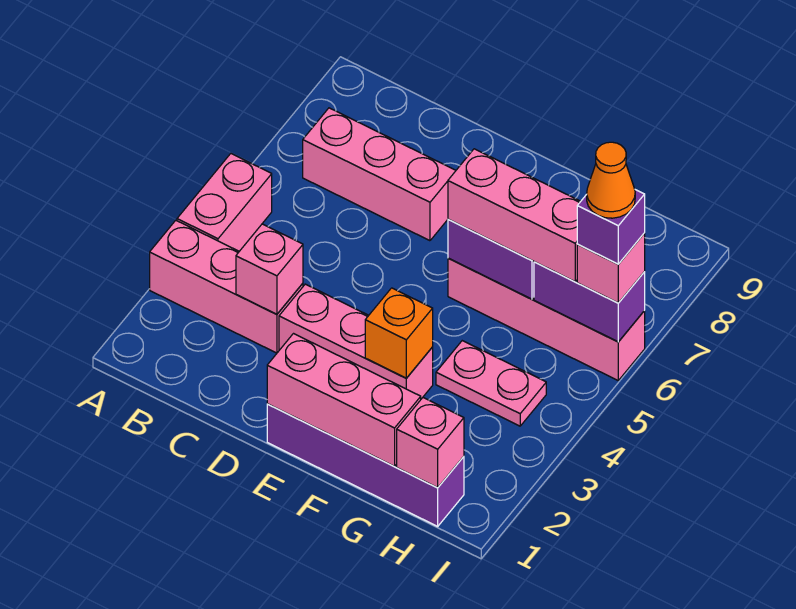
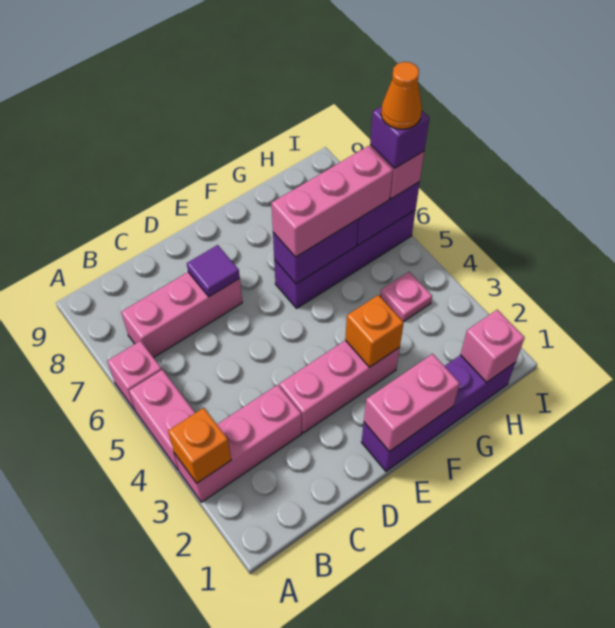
none -> orange 1x1 brick [168,408,231,483]
pink 1x1 brick [236,224,303,314] -> pink 1x1 brick moved to [107,341,162,410]
none -> purple 1x1 tile [187,245,240,297]
pink 1x3 brick [267,334,421,466] -> pink 1x2 brick [364,354,460,452]
pink 1x4 brick [448,258,645,380] -> purple 1x4 brick [274,210,416,308]
pink 1x2 plate [436,341,546,426] -> pink 1x1 plate [380,272,432,322]

